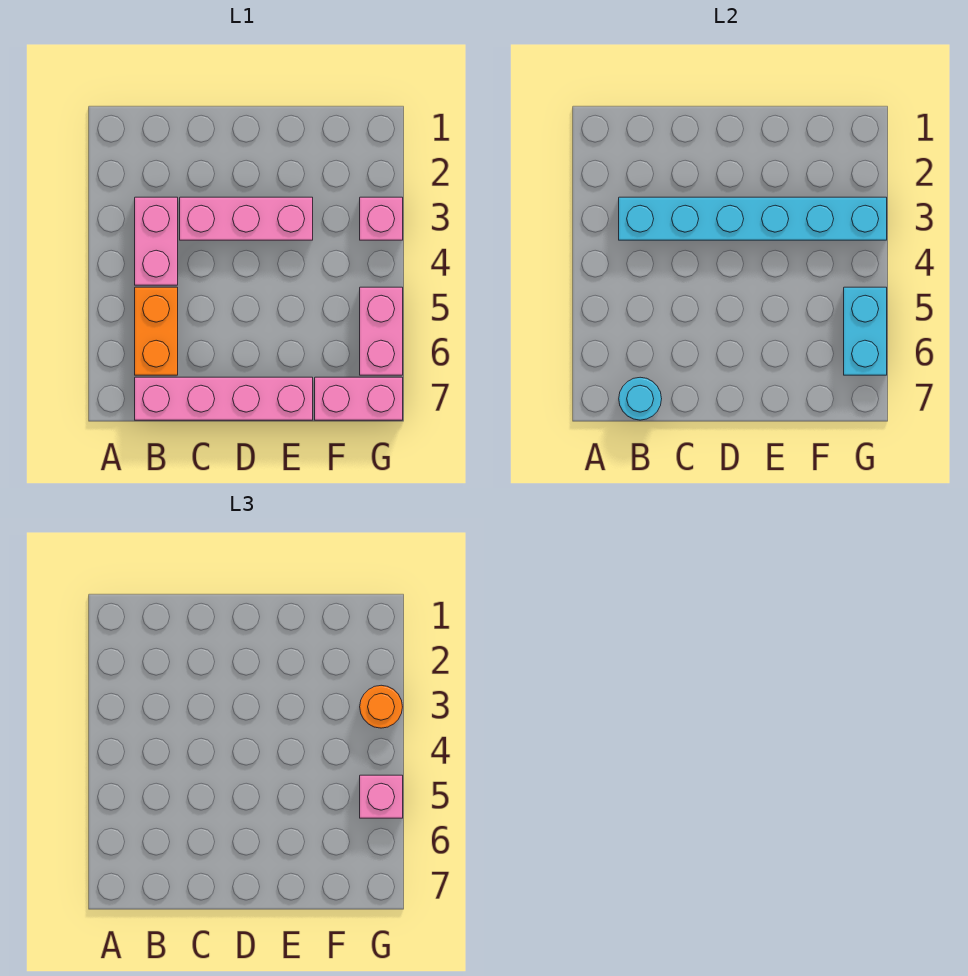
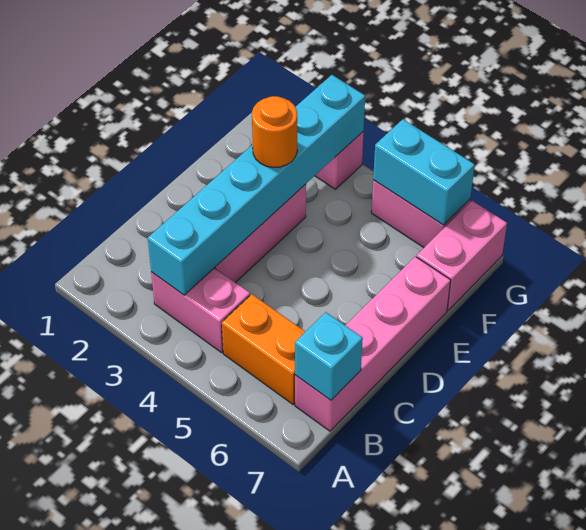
cyan 1x1 round brick [619,377,662,420] -> cyan 1x1 brick [295,312,363,400]
orange 1x1 round brick [360,685,402,728] -> orange 1x1 round brick moved to [252,96,297,167]
pink 1x1 brick [360,775,403,818] -> none

